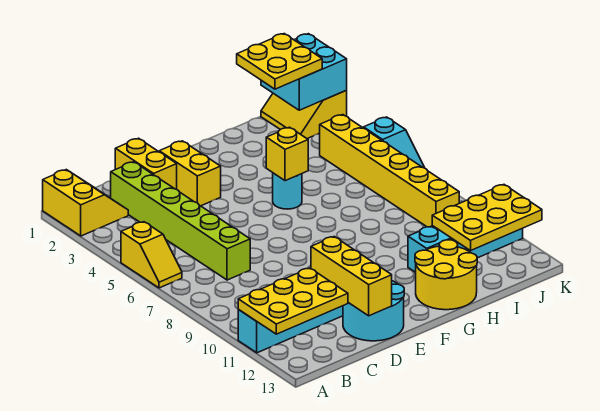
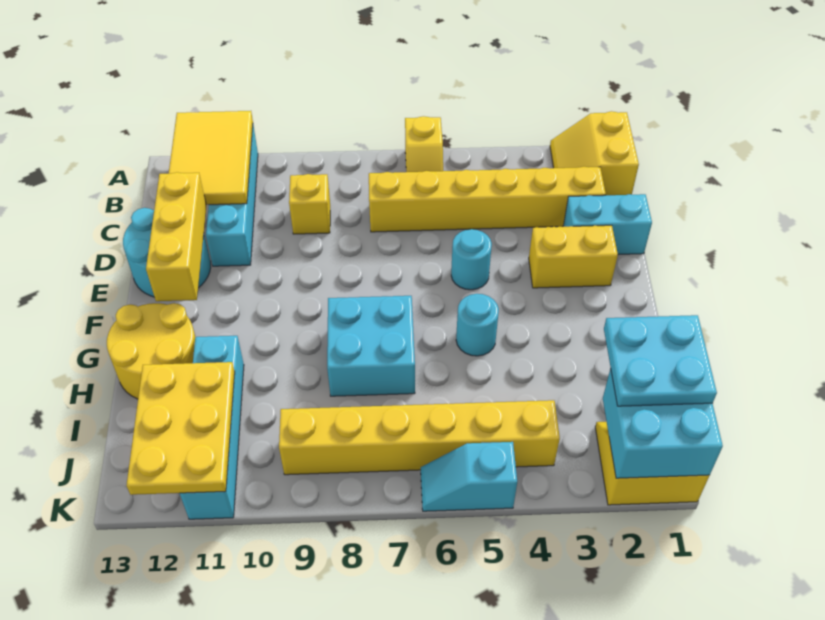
yellow 2x2 slope [43,170,128,236] -> yellow 2x2 slope turned to [550,111,639,195]
yellow 1x2 slope [121,222,182,288] -> yellow 1x2 slope turned to [405,116,443,172]
yellow 2x3 plate [238,268,348,334] -> yellow 2x3 tile [169,111,253,205]
lime 1x6 brick [111,162,250,280] -> yellow 1x6 brick [369,167,606,232]
yellow 1x2 brick [115,138,177,189] -> cyan 1x2 brick [563,194,652,255]
yellow 1x3 brick [311,237,392,316] -> yellow 1x3 brick turned to [146,172,207,301]
none -> cyan 1x1 round brick [451,229,492,290]
yellow 1x1 brick [266,127,308,181] -> yellow 1x1 brick moved to [289,174,330,234]
none -> cyan 2x2 brick [327,296,415,396]
yellow 2x2 plate [237,34,322,89] -> cyan 2x2 plate [604,315,717,406]

